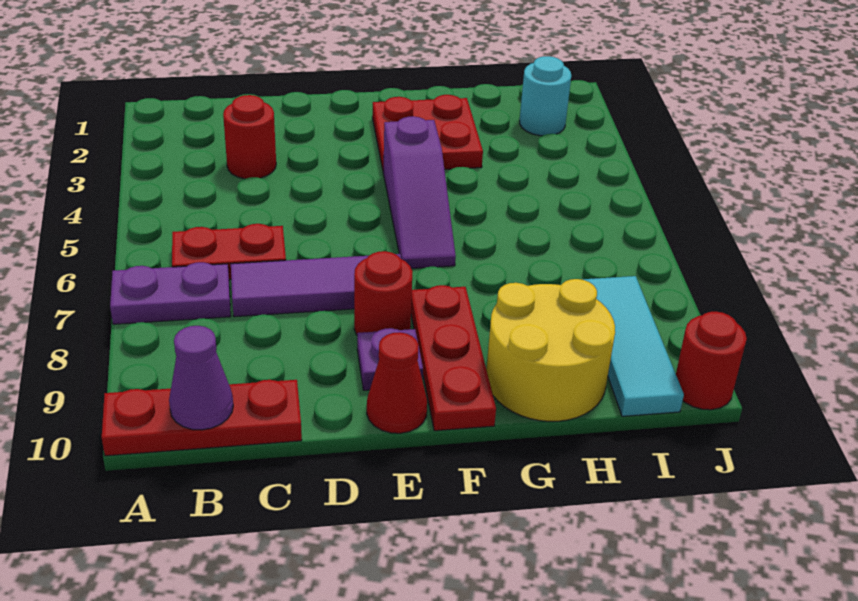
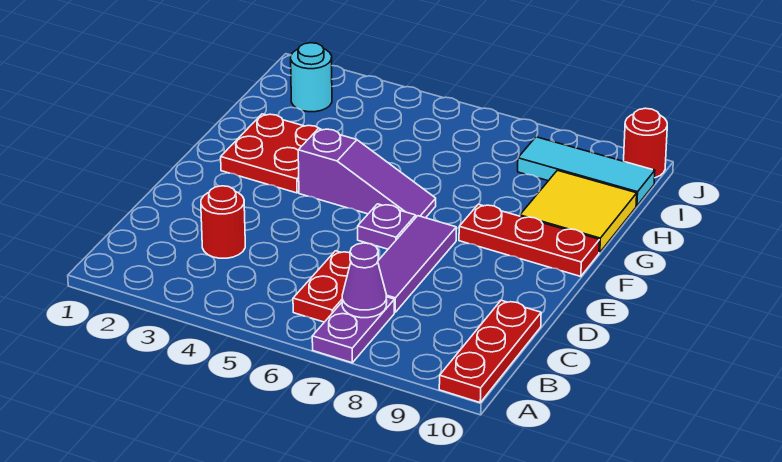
purple 1x1 cone [169,326,233,430] -> purple 1x1 cone moved to [342,243,387,318]
red 1x1 round brick [354,251,413,335] -> none
purple 1x1 plate [357,328,423,390] -> purple 1x1 plate moved to [358,204,416,249]
red 1x1 cone [367,332,427,433] -> none
yellow 2x2 round brick [486,279,615,421] -> yellow 2x2 tile [520,170,637,253]

